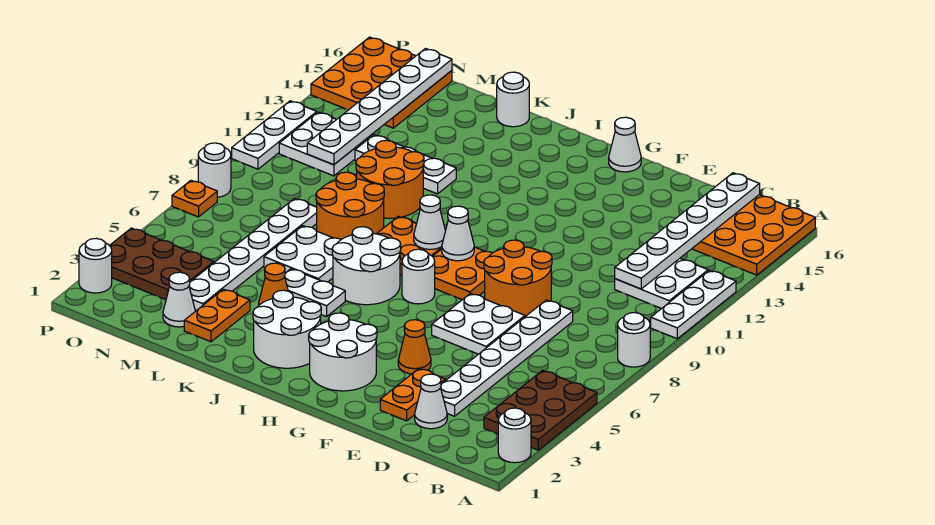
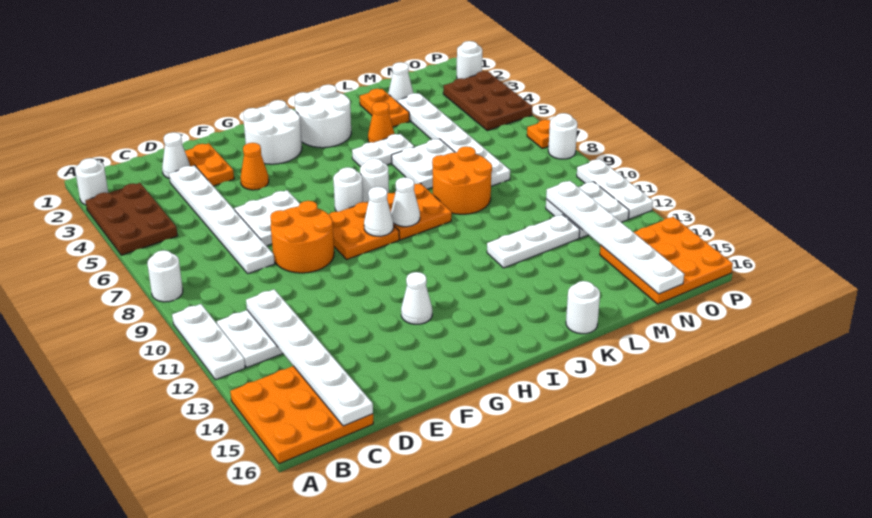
white 1x1 cone [609,117,641,172] -> white 1x1 cone moved to [401,272,432,324]
white 2x2 round brick [332,227,401,305] -> white 1x1 round brick [360,159,389,202]
orange 2x2 round brick [356,140,424,218] -> none
brown 2x3 plate [109,228,214,300] -> brown 2x3 plate turned to [443,71,532,131]

